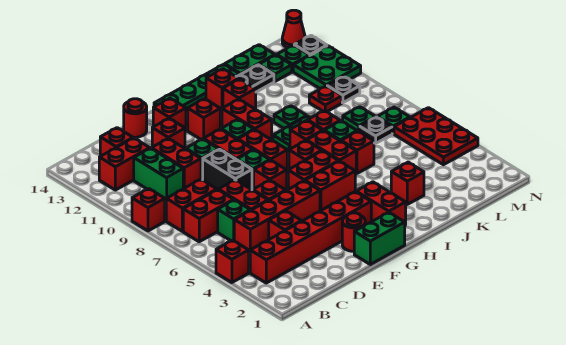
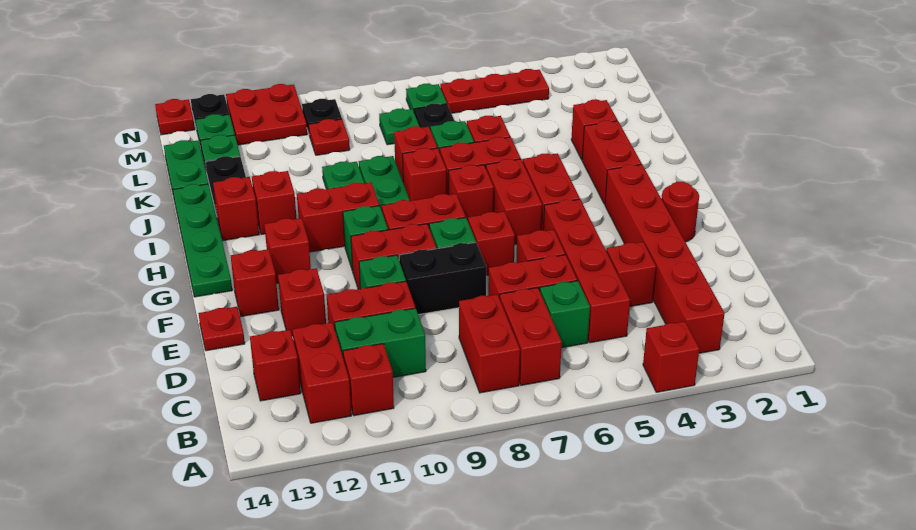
red 1x1 brick [132,189,165,231] -> red 1x1 brick moved to [343,344,394,416]
red 1x1 round brick [124,99,147,137] -> red 1x1 plate [198,307,245,351]
green 1x2 brick [354,212,405,264] -> none
red 1x2 brick [356,182,406,225] -> red 1x2 brick turned to [582,121,642,204]
red 2x3 plate [394,108,478,165] -> red 1x3 plate [440,69,549,113]
green 2x2 plate [293,46,361,88] -> red 2x2 plate [226,84,307,145]
red 1x1 cone [282,10,305,48] -> red 1x1 plate [155,99,195,135]

